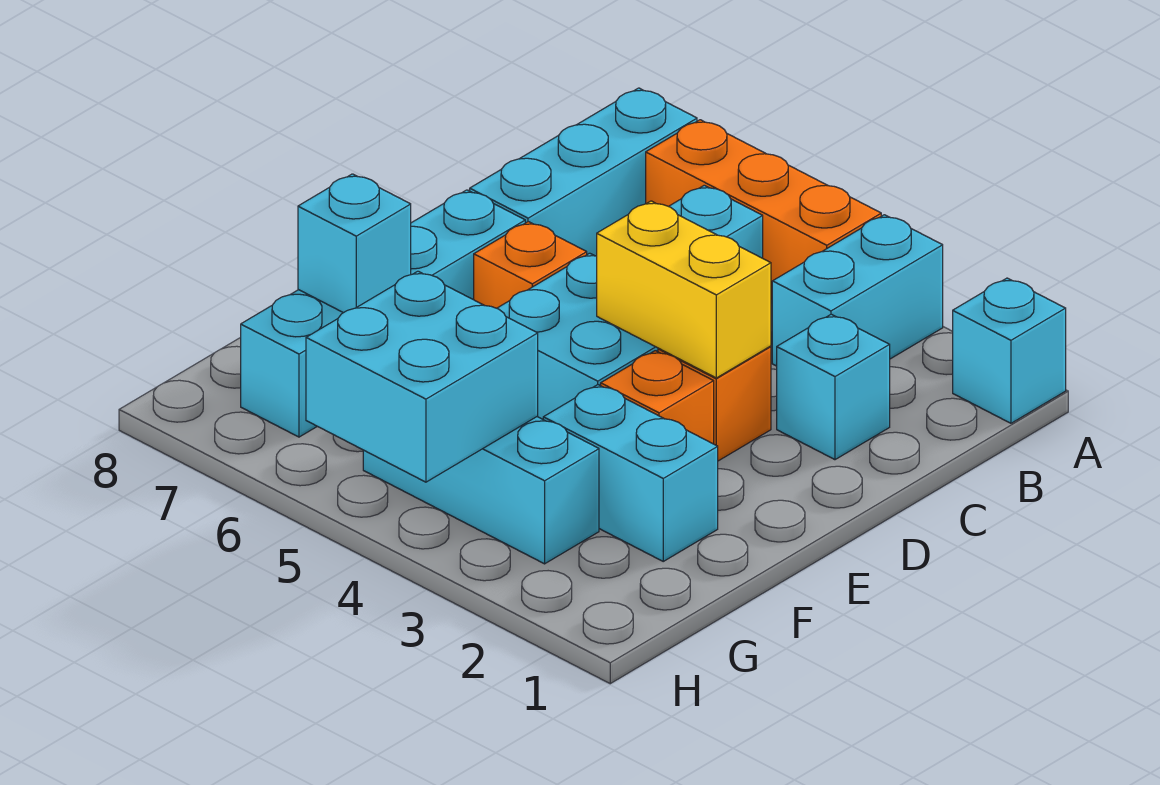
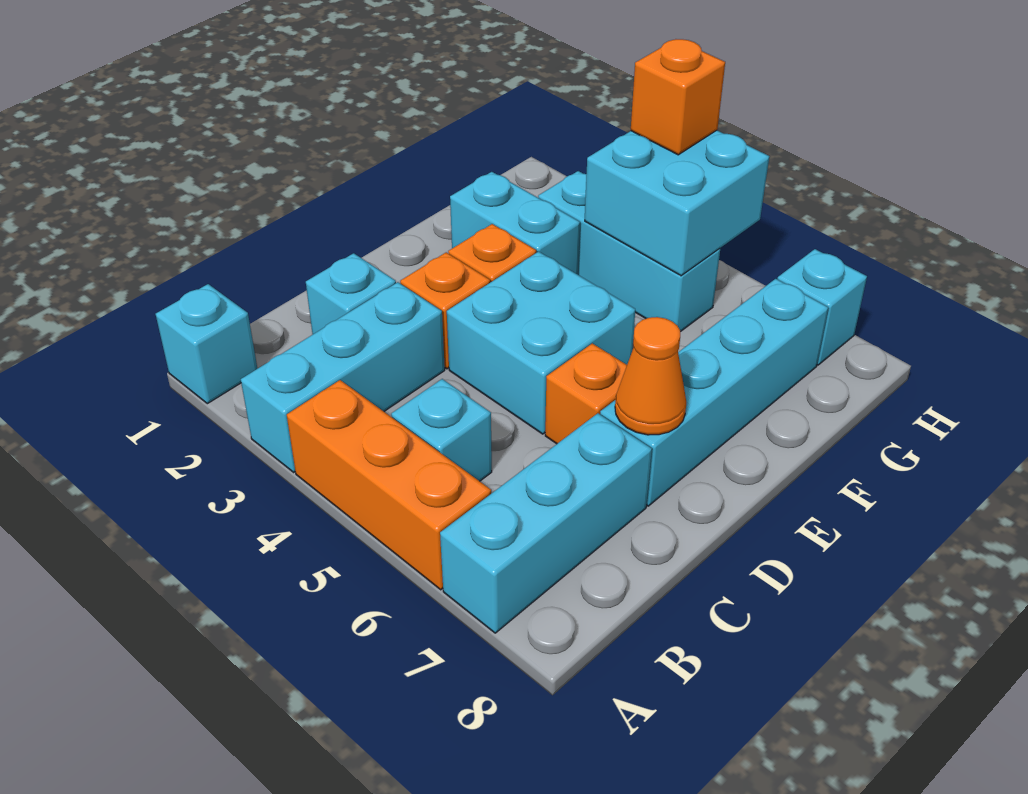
cyan 1x2 brick [772,215,943,366] -> cyan 1x3 brick [241,282,445,472]
yellow 1x2 brick [597,201,771,378] -> none
none -> orange 1x1 cone [615,317,686,435]
cyan 1x1 brick [298,174,411,313] -> cyan 1x1 brick moved to [777,249,867,365]
none -> orange 1x1 brick [631,39,725,155]

